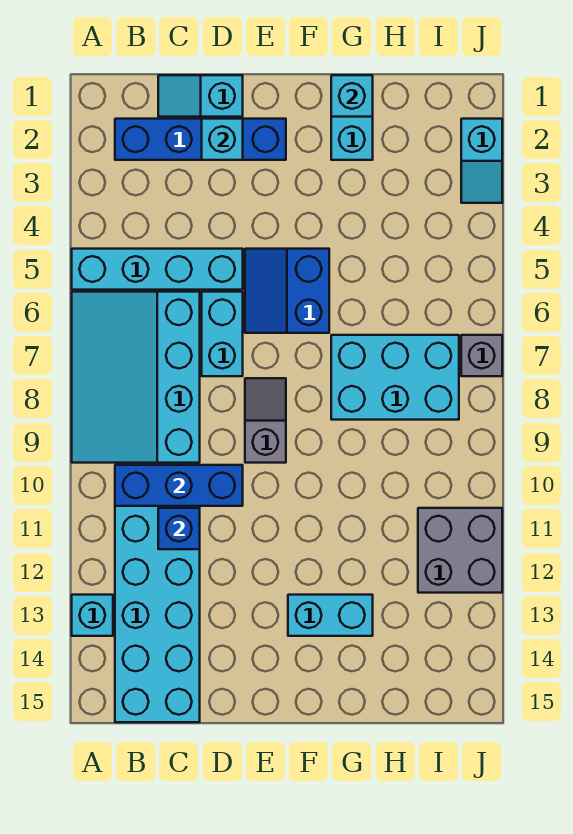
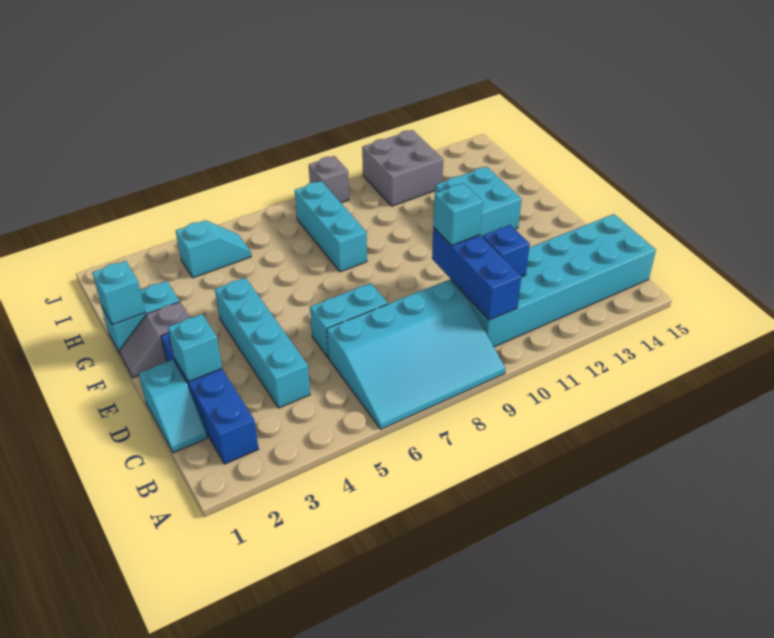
cyan 1x4 brick [72,249,243,290] -> cyan 1x4 brick moved to [215,278,310,408]
cyan 1x1 brick [72,595,113,636] -> cyan 1x1 brick moved to [433,183,483,246]
blue 2x2 slope [245,249,329,333] -> none
grey 1x2 slope [245,378,286,463] -> grey 1x2 slope moved to [120,302,190,378]
cyan 1x2 brick [288,595,373,636] -> cyan 2x2 brick [435,167,522,237]
cyan 2x3 brick [331,335,459,420] -> cyan 1x3 brick [295,181,367,272]
cyan 1x2 slope [461,119,502,203] -> cyan 1x2 slope moved to [176,220,251,278]
grey 1x1 brick [461,335,502,376] -> grey 1x1 brick moved to [309,156,349,203]

